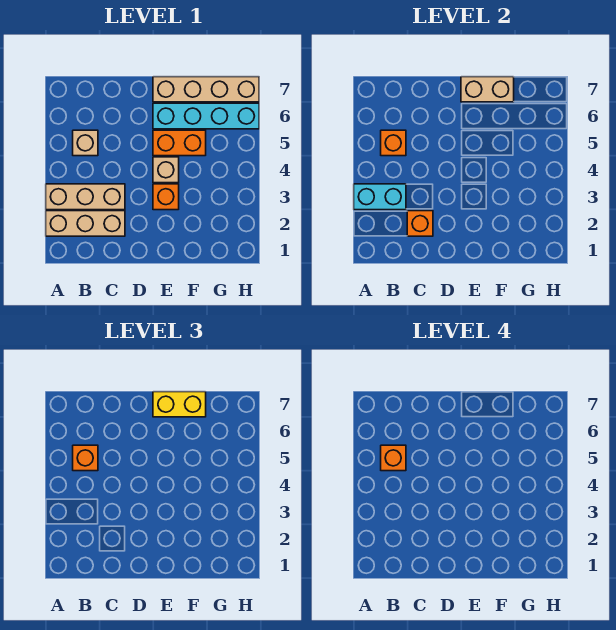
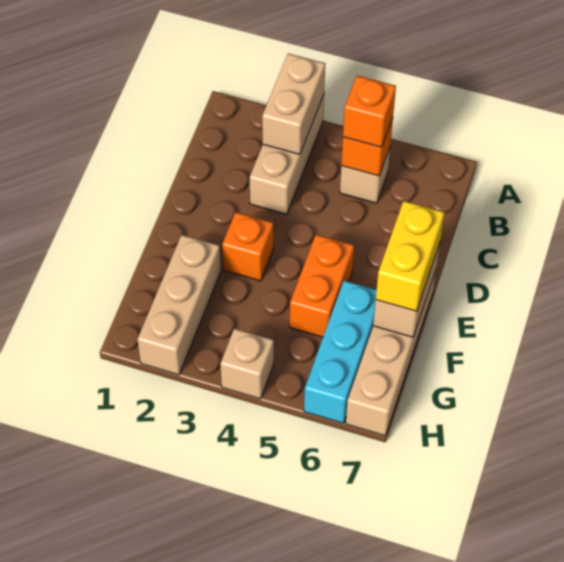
tan 1x3 brick [46,211,125,236] -> tan 1x3 brick moved to [137,235,221,375]
cyan 1x2 brick [354,184,406,210] -> tan 1x2 brick [262,54,325,154]
orange 1x1 brick [381,445,406,471] -> none
orange 1x1 brick [407,211,433,236] -> none
tan 1x1 brick [153,157,179,183] -> tan 1x1 brick moved to [220,329,274,399]
cyan 1x4 brick [153,103,259,129] -> cyan 1x3 brick [304,281,377,423]

